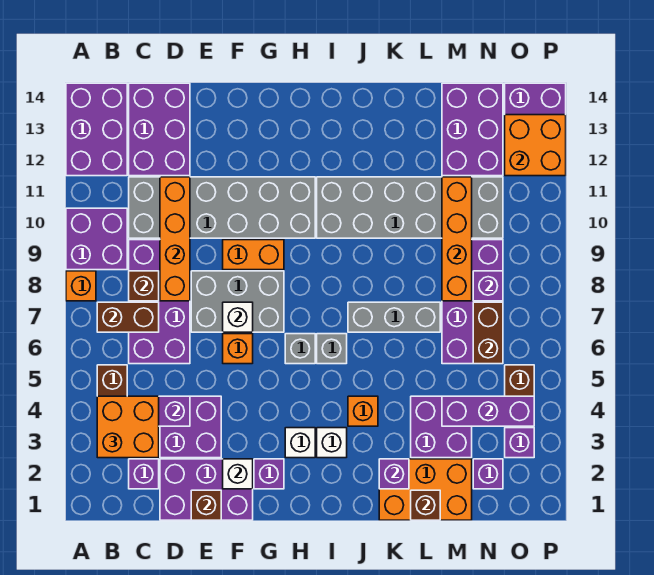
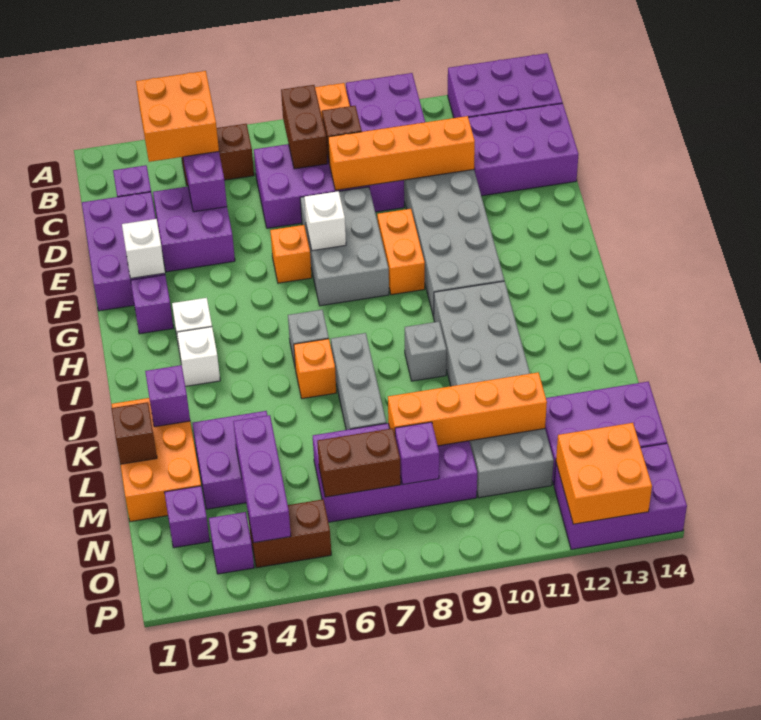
brown 1x1 brick [191,490,221,520] -> none
grey 1x1 brick [285,334,315,364] -> grey 1x1 brick moved to [405,322,446,381]
orange 1x1 brick [348,396,378,426] -> orange 1x1 brick moved to [294,339,336,399]

